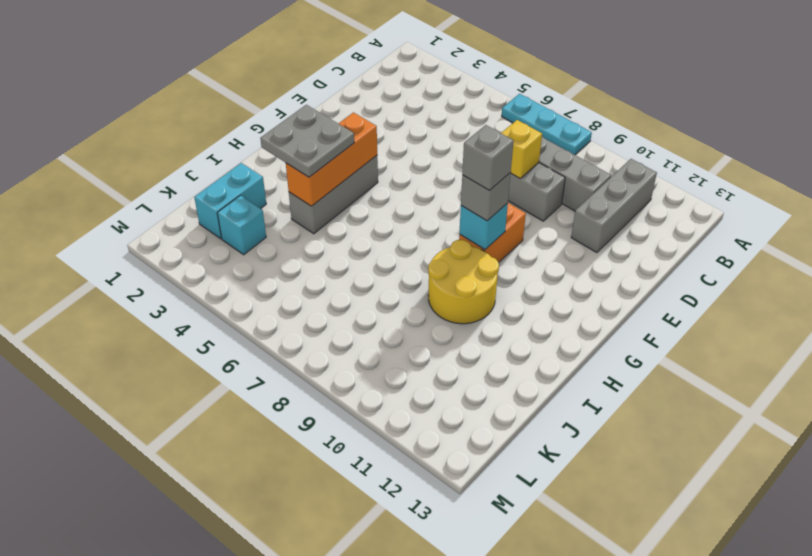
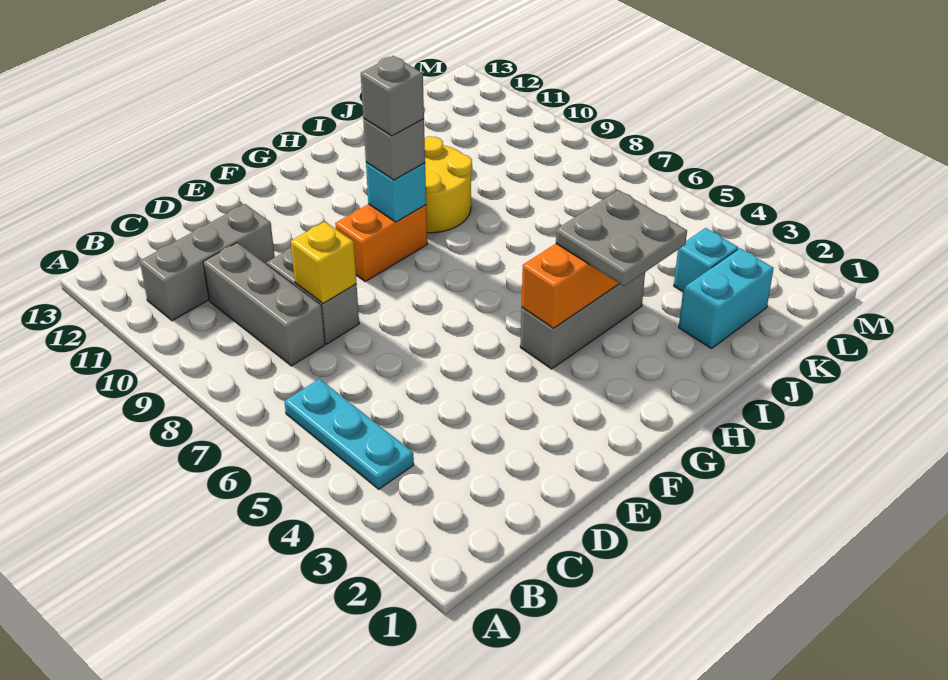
cyan 1x3 plate [502,94,592,155] -> cyan 1x3 plate moved to [284,379,414,489]

